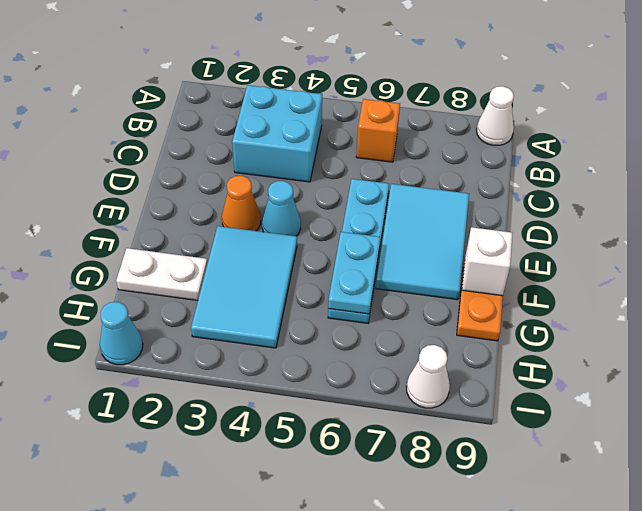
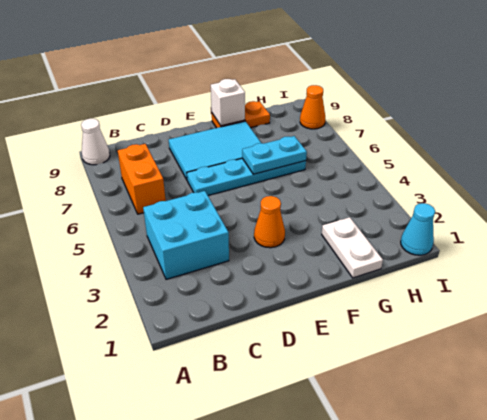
orange 1x1 brick [356,99,400,162] -> orange 1x2 brick [118,144,166,214]
cyan 1x1 cone [262,181,301,236] -> none
cyan 2x3 tile [191,226,297,348] -> none
white 1x1 cone [406,345,450,408] -> orange 1x1 cone [300,85,325,129]

